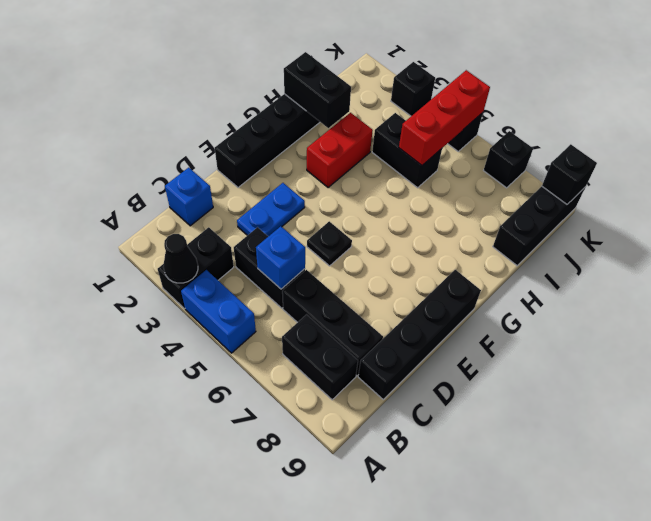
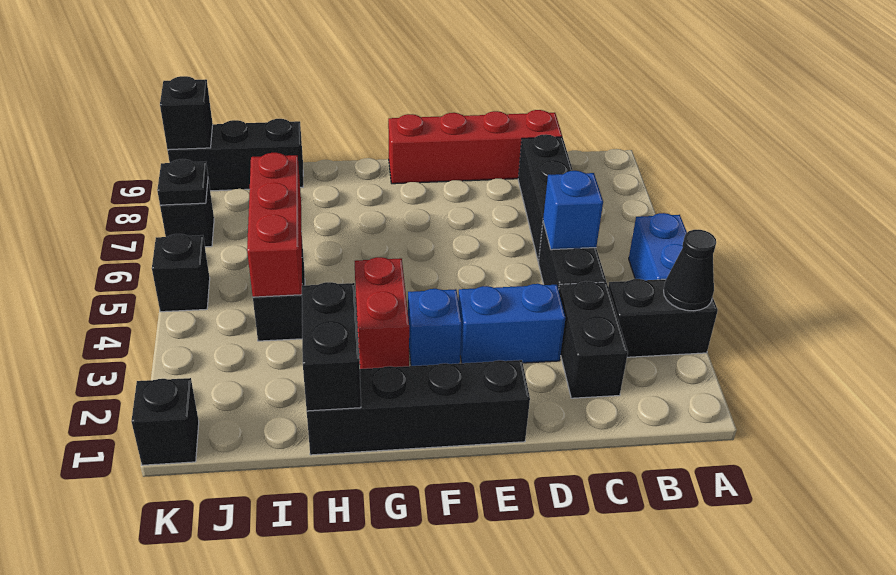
black 1x2 brick [282,315,358,400] -> black 1x2 brick moved to [559,281,628,398]
blue 1x1 brick [165,168,213,226] -> blue 1x1 brick moved to [408,289,462,366]
black 1x4 brick [358,270,481,399] -> red 1x4 brick [388,110,562,184]
blue 1x2 plate [237,183,305,236] -> blue 1x2 brick [458,284,565,363]
black 1x1 plate [307,221,352,266] -> black 1x1 plate moved to [157,159,208,205]
red 1x2 brick [307,113,373,188] -> red 1x2 brick turned to [355,257,409,369]
red 1x3 brick [399,70,490,165] -> red 1x3 brick turned to [247,153,302,297]
black 1x1 brick [391,62,435,116] -> black 1x1 brick moved to [131,378,199,465]

